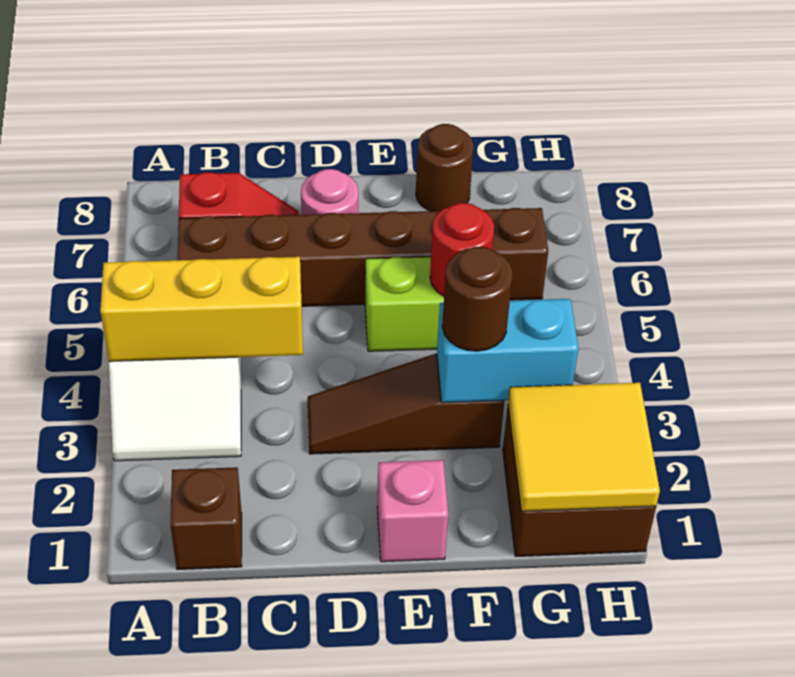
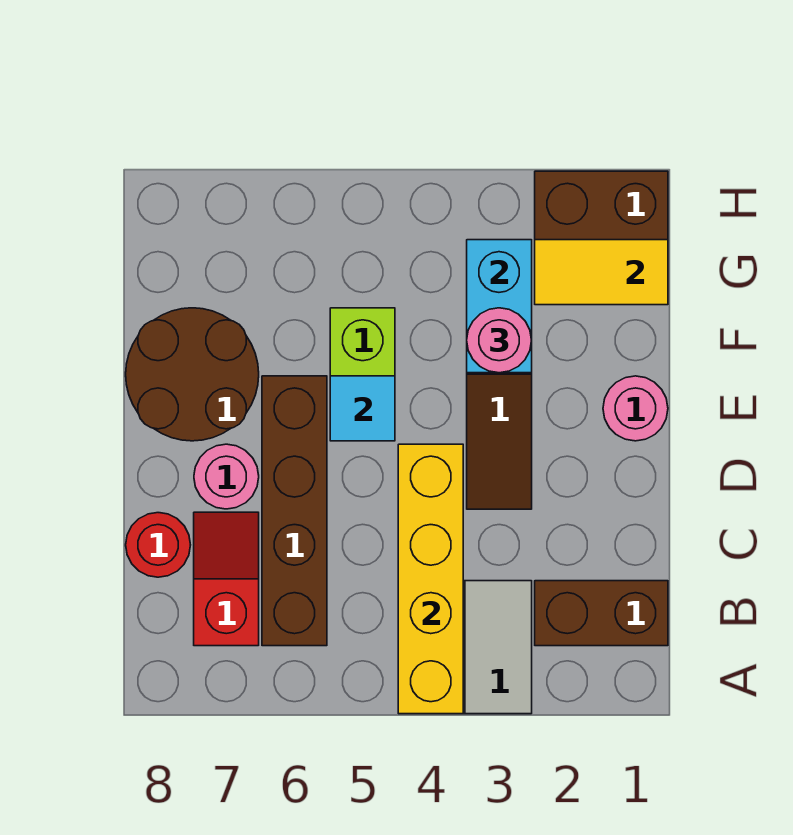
yellow 1x3 brick [100,257,303,361] -> yellow 1x4 brick [398,444,463,714]
brown 1x1 brick [170,467,242,569] -> brown 1x2 brick [535,581,668,646]
brown 1x6 brick [178,208,548,306] -> brown 1x4 brick [262,376,327,646]
pink 1x1 brick [377,460,448,562] -> pink 1x1 round brick [603,376,668,441]
none -> cyan 1x1 tile [330,376,395,441]
brown 1x1 round brick [442,247,513,351] -> pink 1x1 round brick [467,308,532,373]
red 1x1 round brick [430,203,494,296] -> red 1x1 round brick moved to [126,513,190,577]
brown 1x1 round brick [416,124,474,211] -> brown 2x2 round brick [126,308,259,441]
yellow 2x2 tile [508,383,660,511] -> yellow 1x2 tile [535,240,668,305]

